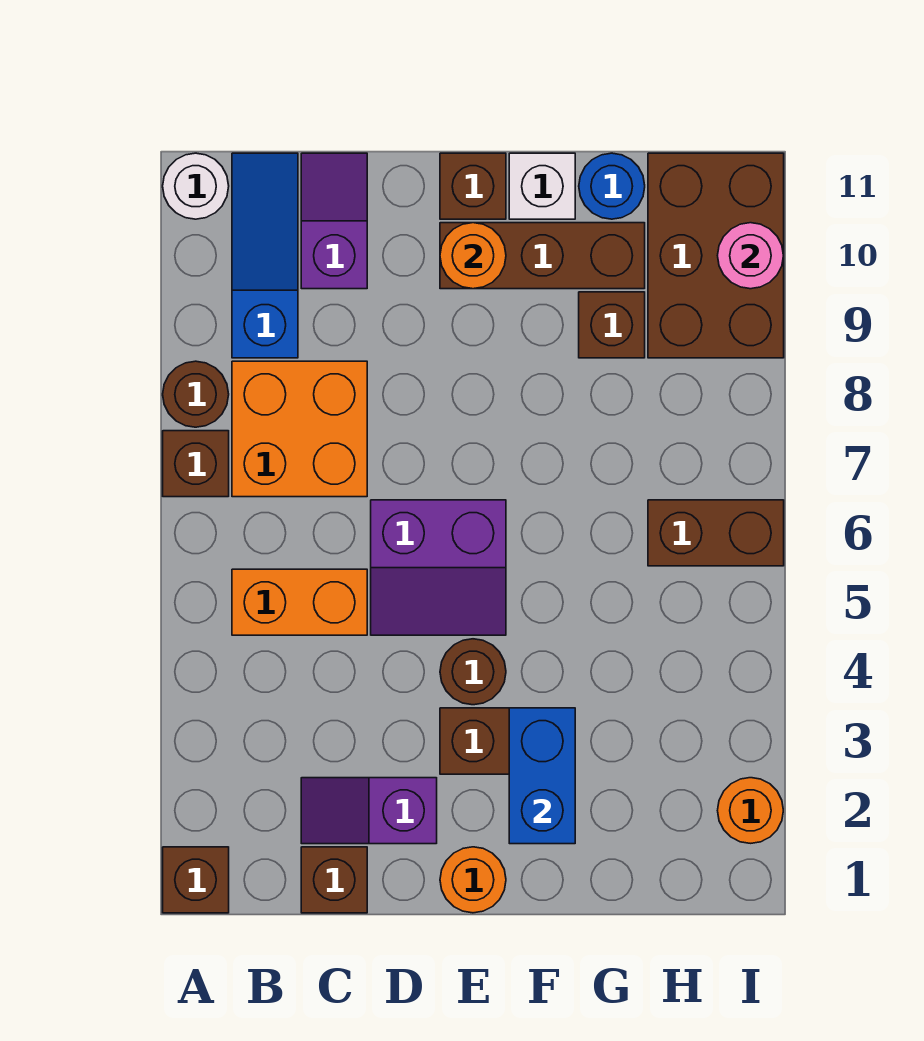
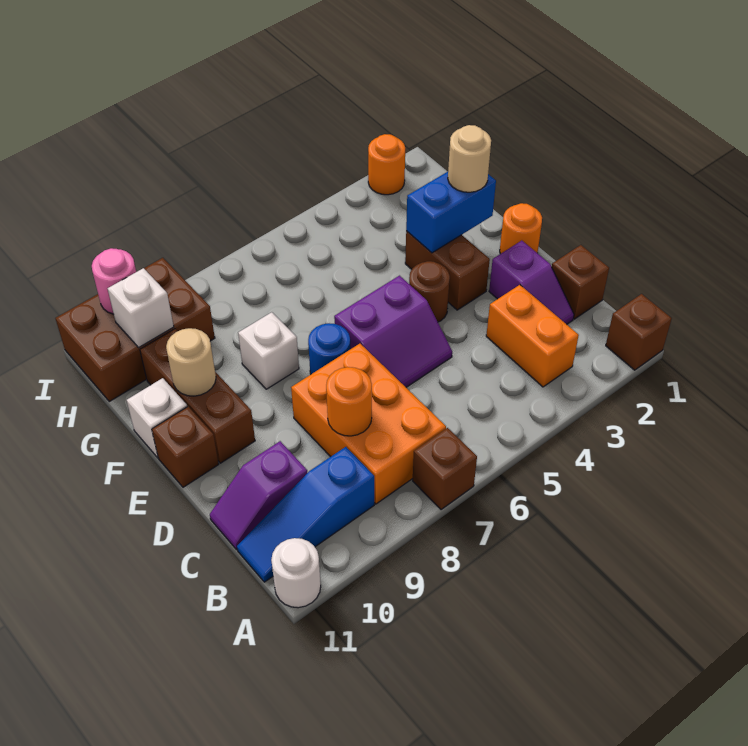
brown 1x1 round brick [163,361,229,427] -> none
orange 1x2 brick [232,569,367,635] -> orange 1x2 brick moved to [486,285,579,387]
orange 2x2 brick [232,361,367,497] -> orange 2x3 brick [291,344,446,504]
purple 2x2 slope [371,500,506,635] -> purple 2x2 slope turned to [334,276,452,387]
orange 1x1 round brick [440,223,506,289] -> orange 1x1 round brick moved to [326,367,372,436]
none -> tan 1x1 round brick [448,125,491,192]
none -> white 1x1 brick [238,312,299,389]
none -> tan 1x1 round brick [166,328,216,396]
brown 1x1 brick [579,292,645,358] -> none
blue 1x1 round brick [579,153,645,219] -> blue 1x1 round brick moved to [308,323,350,374]
brown 1x2 brick [648,500,784,566] -> none
none -> white 1x1 brick [108,268,174,347]

